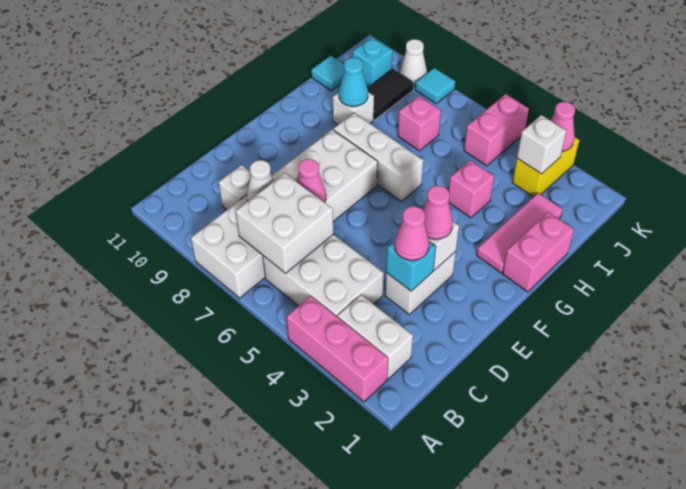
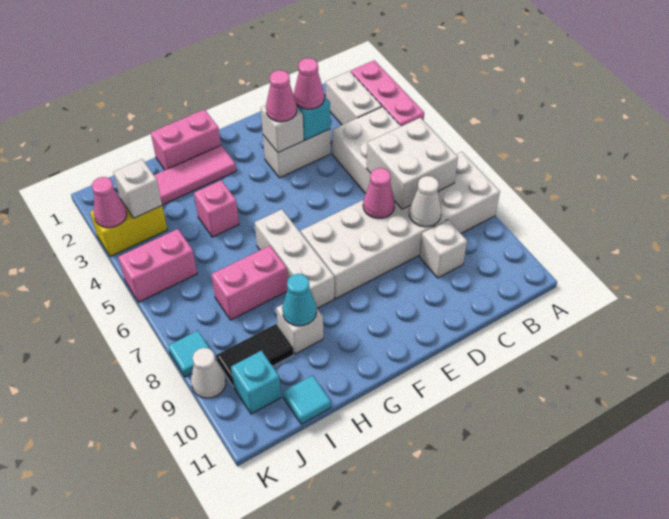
pink 1x1 brick [398,96,441,151] -> pink 1x2 brick [211,246,288,320]

